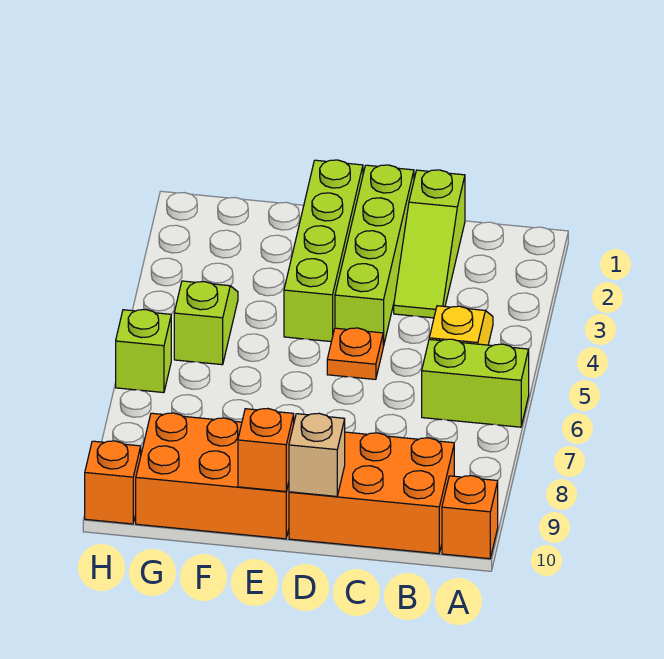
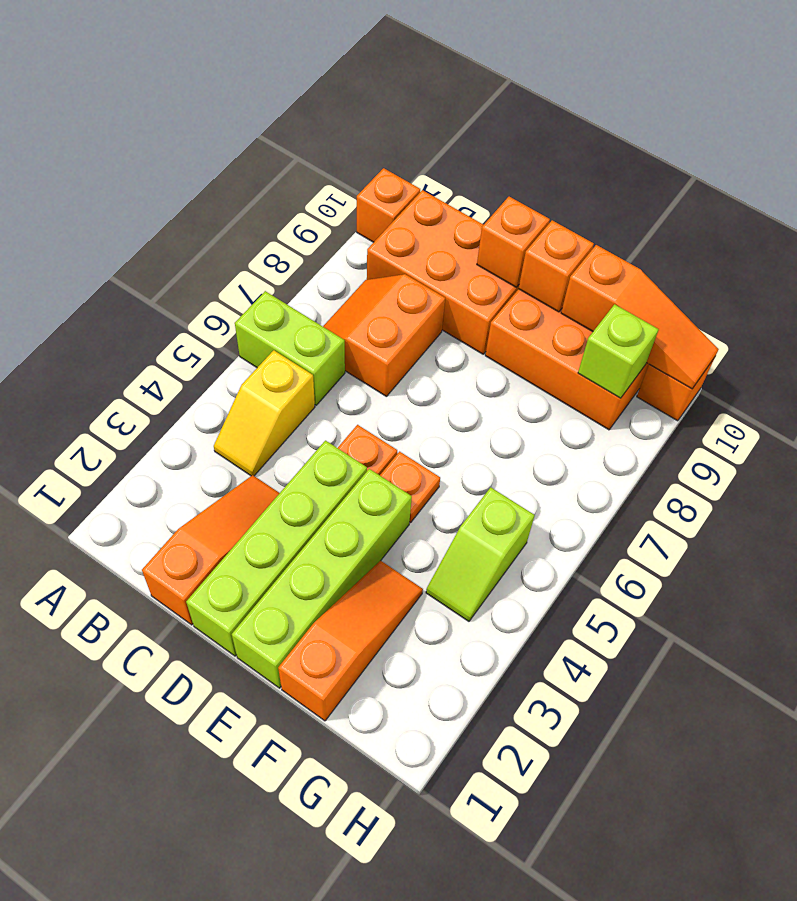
none -> orange 2x2 slope [323,274,445,397]
lime 1x3 slope [394,170,465,318] -> orange 1x3 slope [142,475,279,625]
tan 1x1 brick [289,413,345,496] -> orange 1x1 brick [477,197,550,287]
none -> orange 1x1 plate [380,452,440,523]
none -> orange 1x3 slope [278,561,423,721]
none -> orange 1x3 slope [561,245,719,389]
lime 1x1 brick [116,309,171,393] -> lime 1x1 brick moved to [578,304,659,398]

